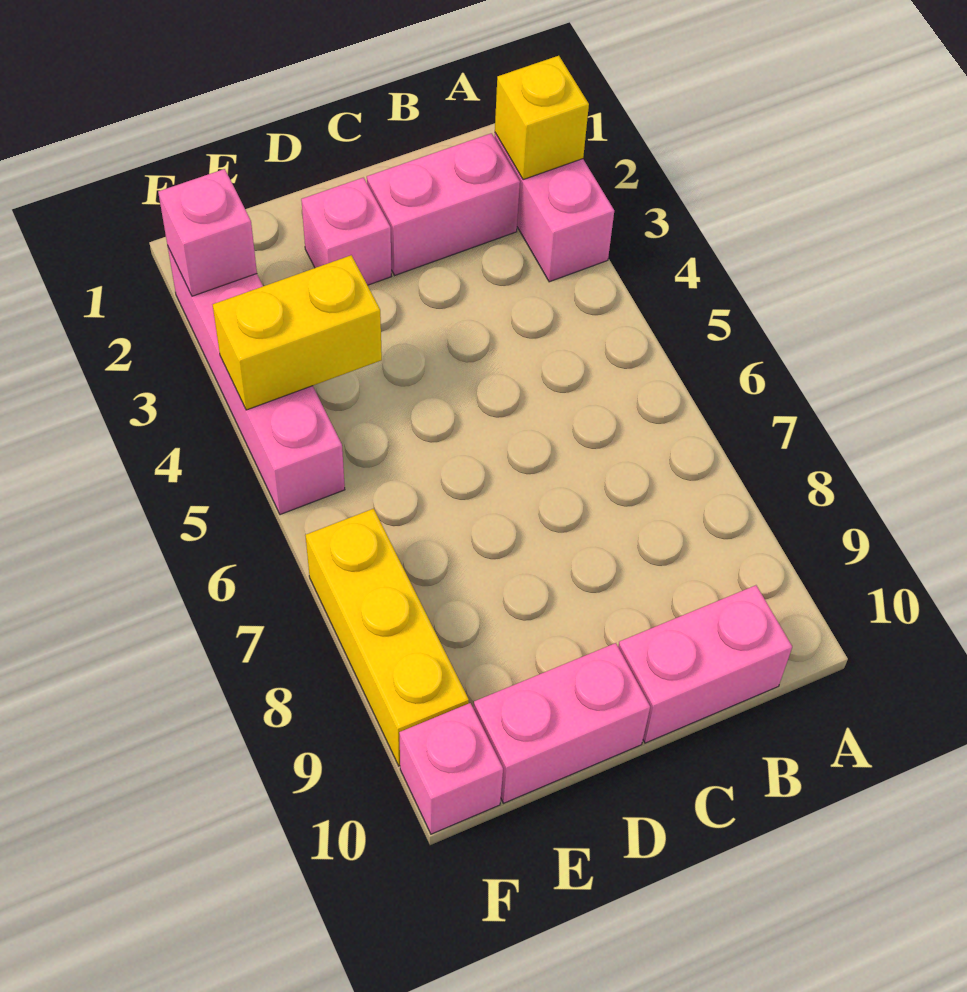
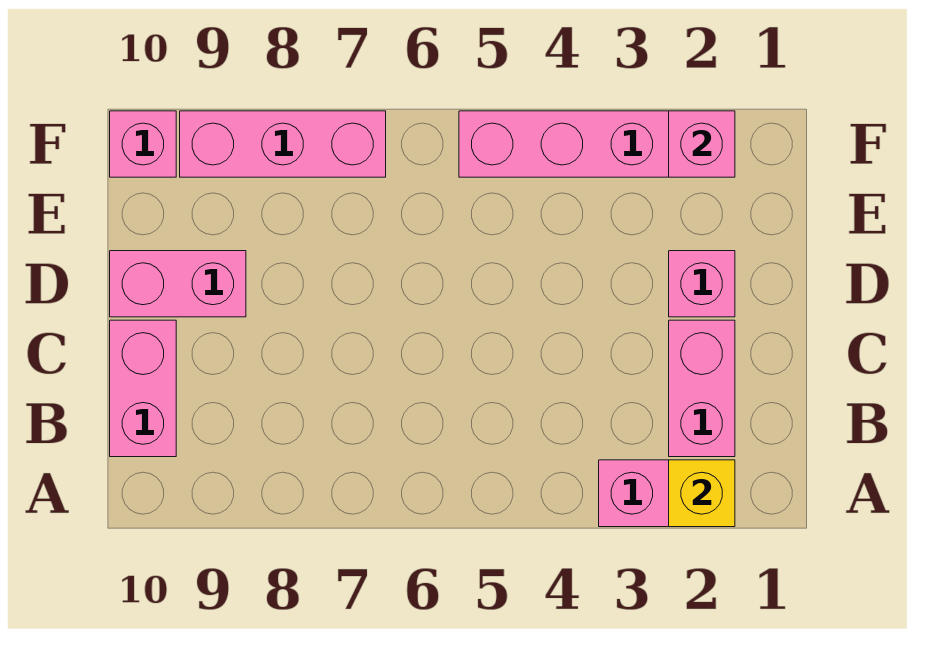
pink 1x2 brick [474,643,650,803] -> pink 1x2 brick turned to [110,251,246,317]
yellow 1x2 brick [213,255,382,410] -> none
yellow 1x3 brick [305,509,469,766] -> pink 1x3 brick [180,111,386,177]

